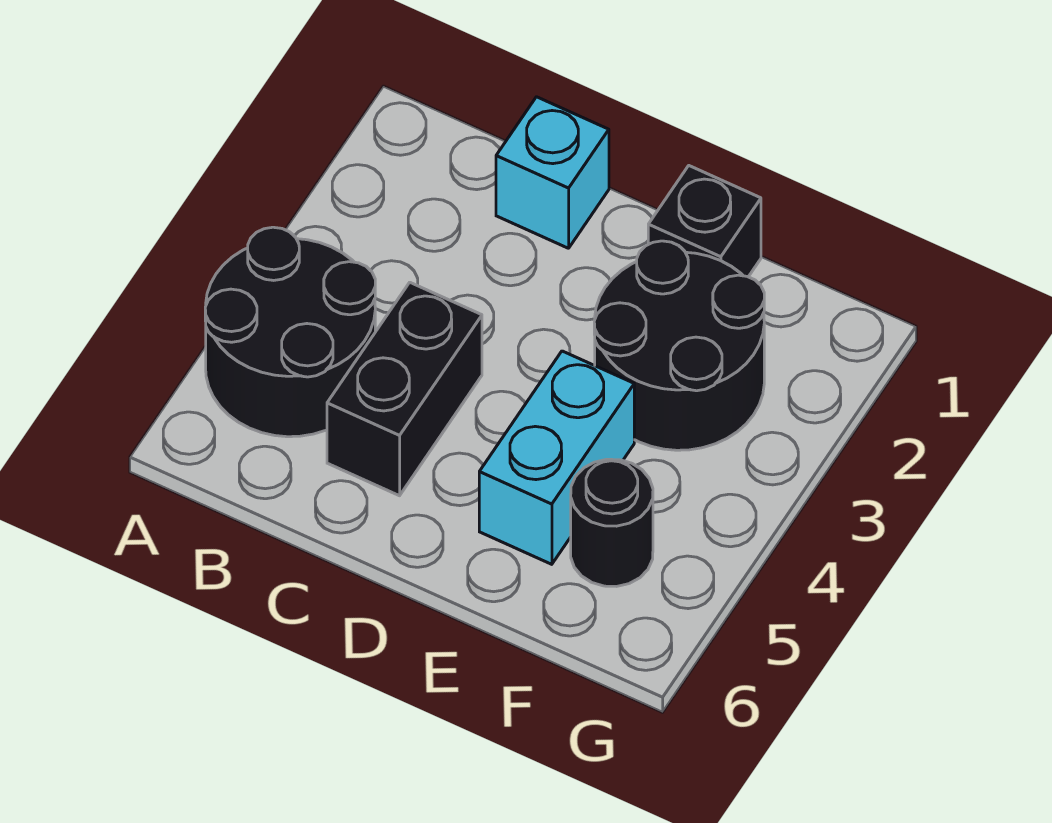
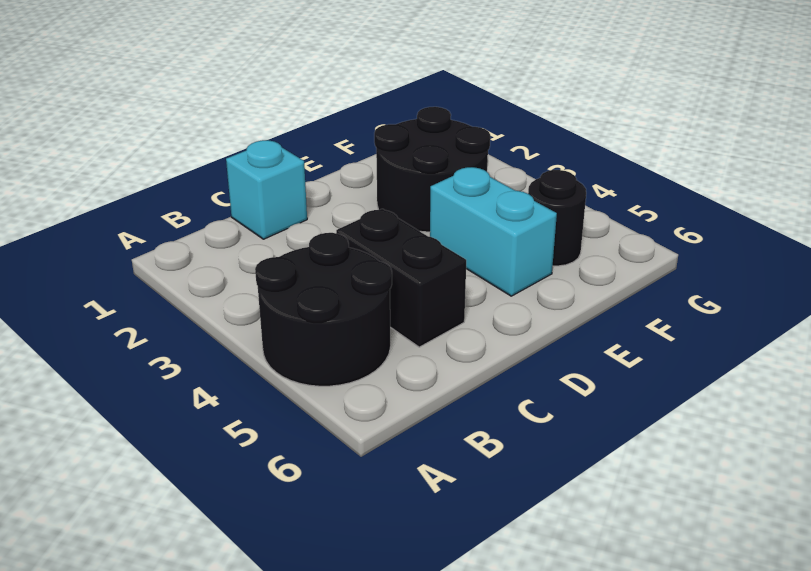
black 1x1 brick [648,166,761,277] -> none

